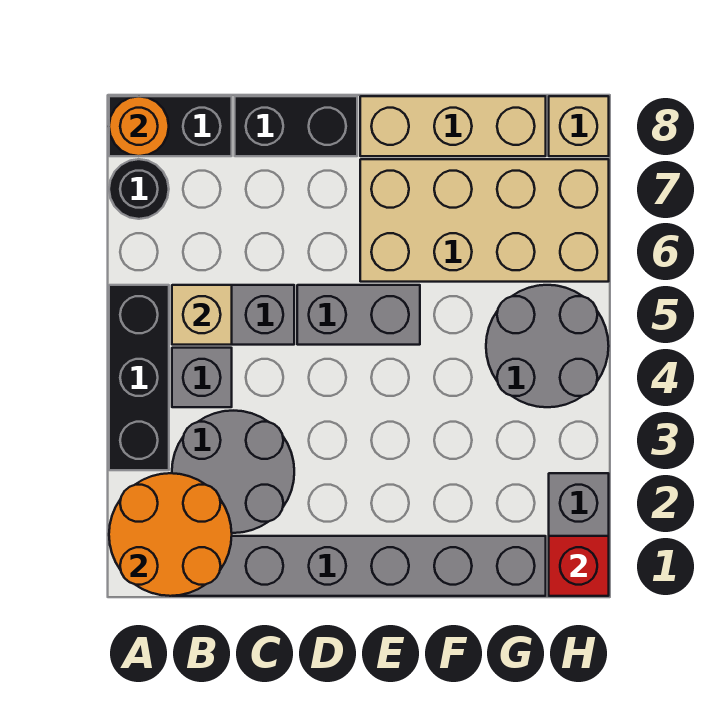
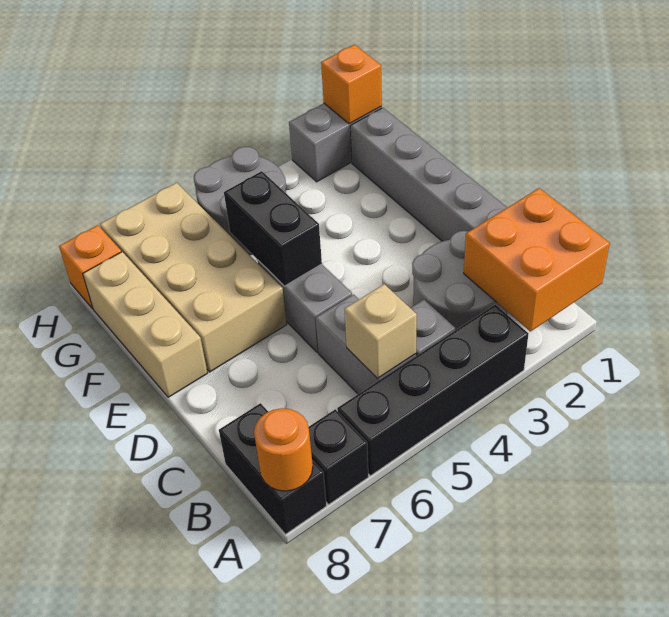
orange 2x2 round brick [109,473,232,596] -> orange 2x2 brick [464,188,610,331]
black 1x3 brick [109,285,169,470] -> black 1x4 brick [337,305,528,476]
black 1x1 round brick [109,159,169,219] -> black 1x1 brick [309,409,368,504]
black 1x2 brick [235,96,357,156] -> black 1x2 brick moved to [224,171,322,286]
red 1x1 brick [549,536,609,596] -> orange 1x1 brick [321,45,382,124]
tan 1x1 brick [549,96,609,156] -> orange 1x1 brick [59,225,121,309]

